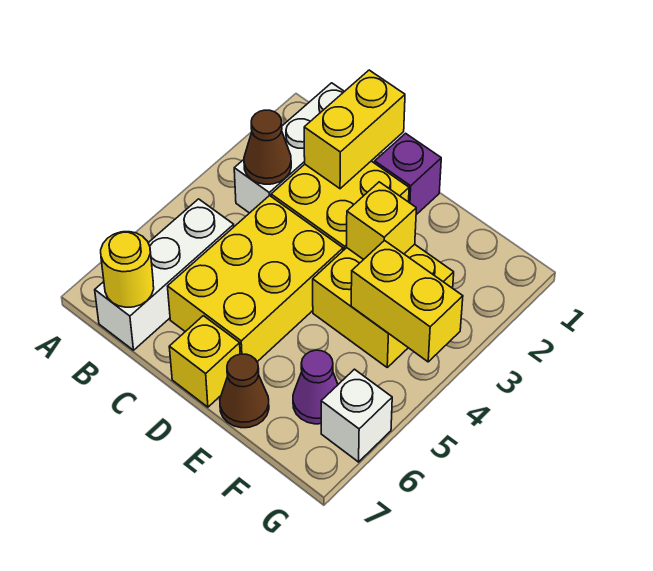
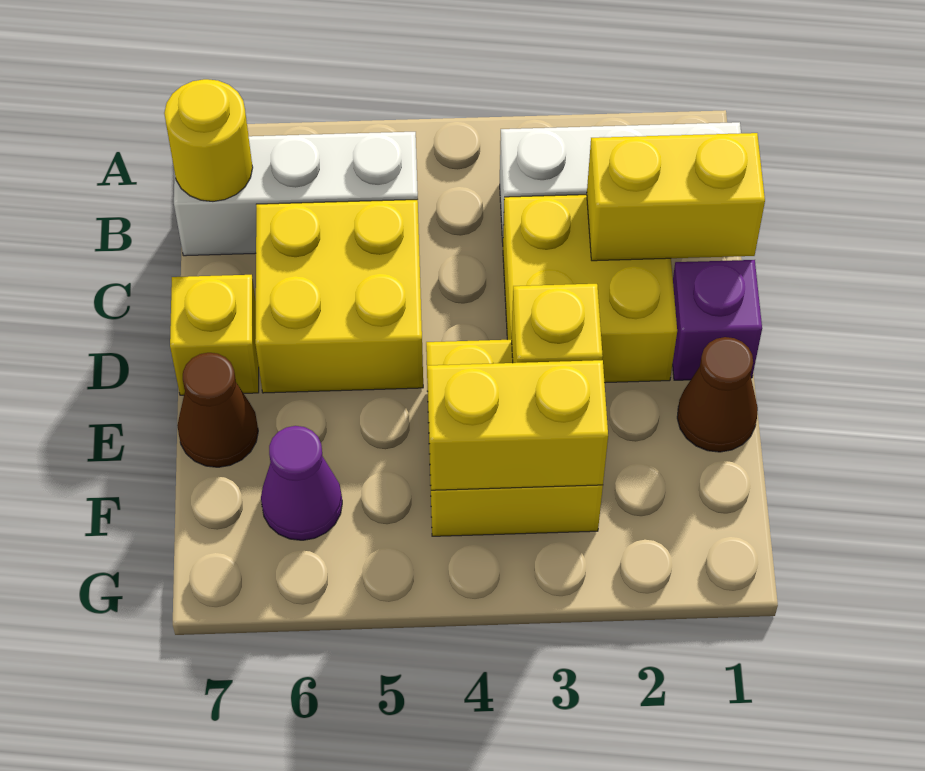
brown 1x1 cone [244,110,291,184] -> brown 1x1 cone moved to [677,337,758,452]
yellow 2x3 brick [168,195,343,362] -> yellow 2x2 brick [255,199,423,393]
yellow 1x2 brick [351,241,463,362] -> yellow 1x2 brick turned to [427,360,608,490]
white 1x1 brick [321,369,392,462] -> none

